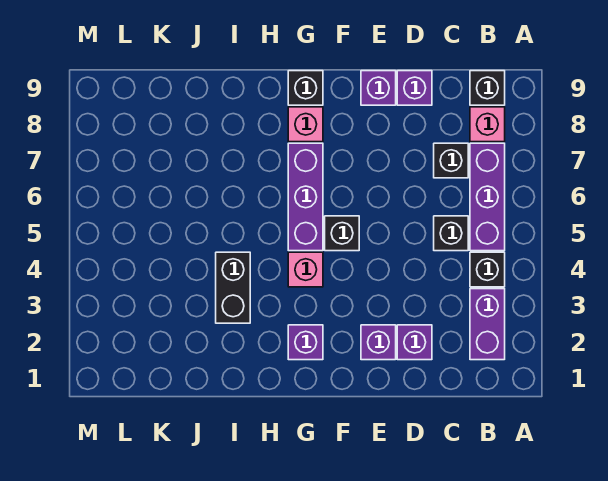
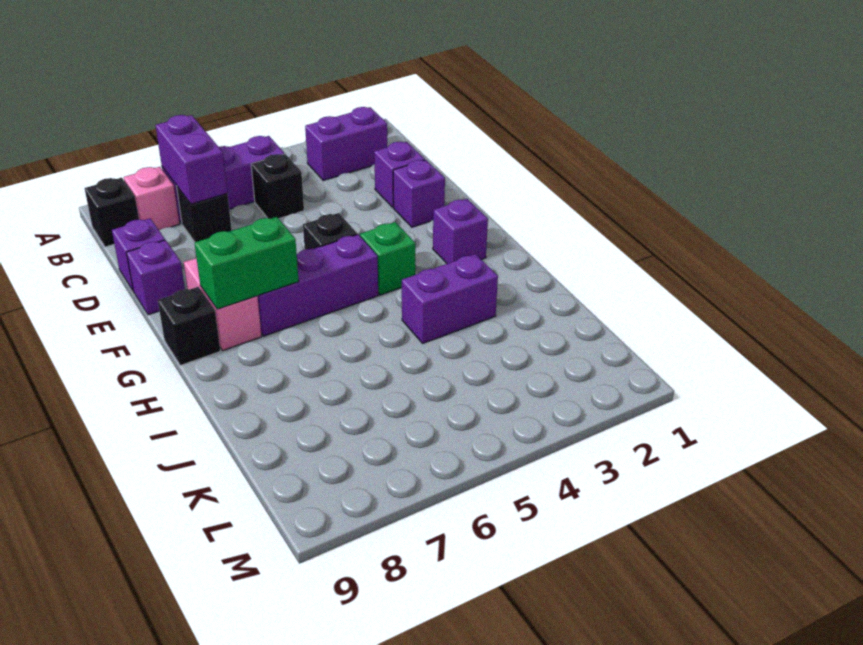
black 1x1 brick [470,252,505,287] -> none
none -> purple 1x2 brick [155,115,227,204]
pink 1x1 brick [288,252,323,287] -> green 1x1 brick [360,222,415,295]
none -> green 1x2 brick [195,217,299,309]
pink 1x1 brick [288,107,323,142] -> pink 1x2 brick [184,258,262,350]
black 1x2 brick [216,252,250,323] -> purple 1x2 brick [402,254,498,343]

